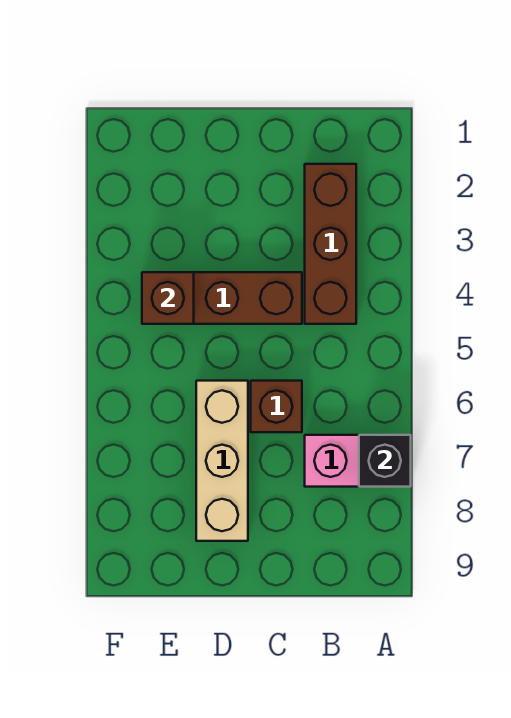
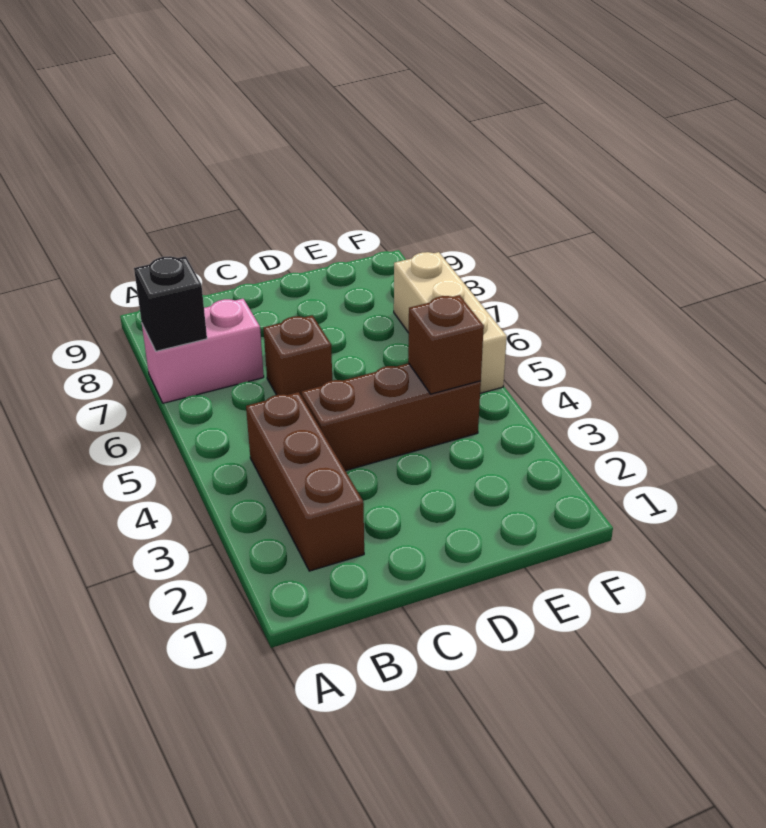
tan 1x3 brick [196,381,248,541] -> tan 1x3 brick moved to [394,252,507,393]

